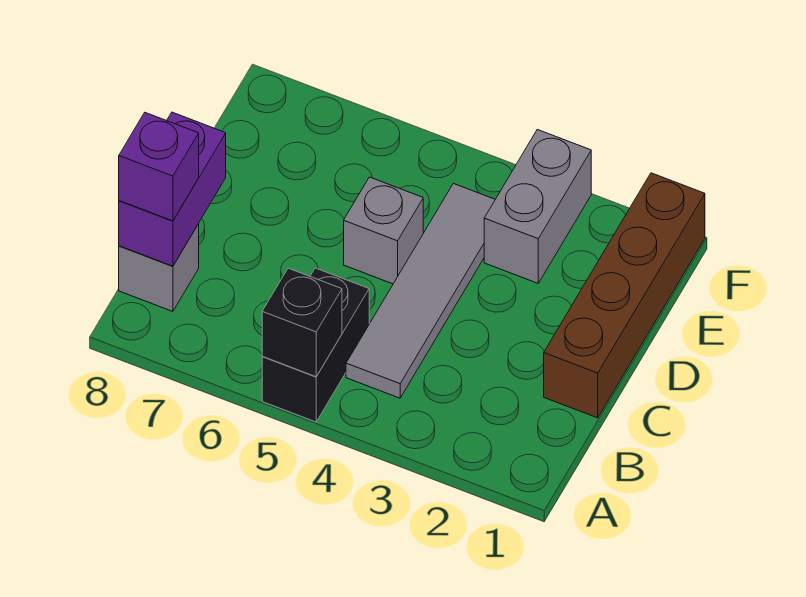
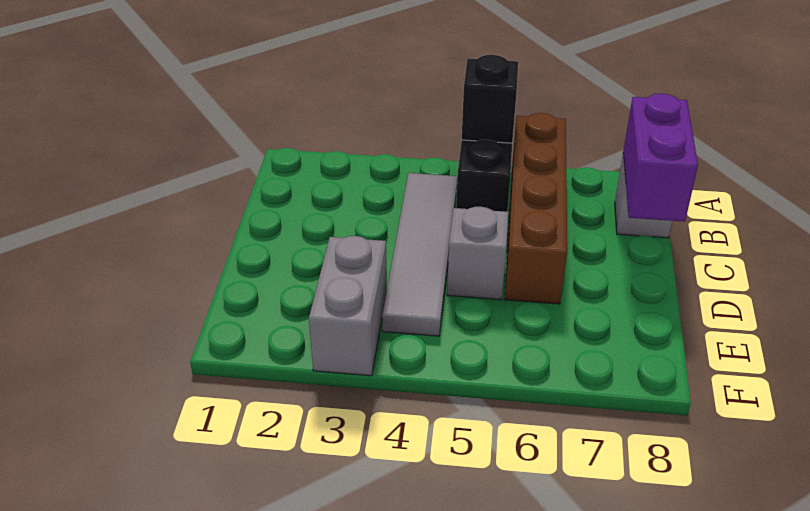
purple 1x1 brick [119,113,199,221] -> none
brown 1x4 brick [544,173,705,418] -> brown 1x4 brick moved to [505,113,567,304]

